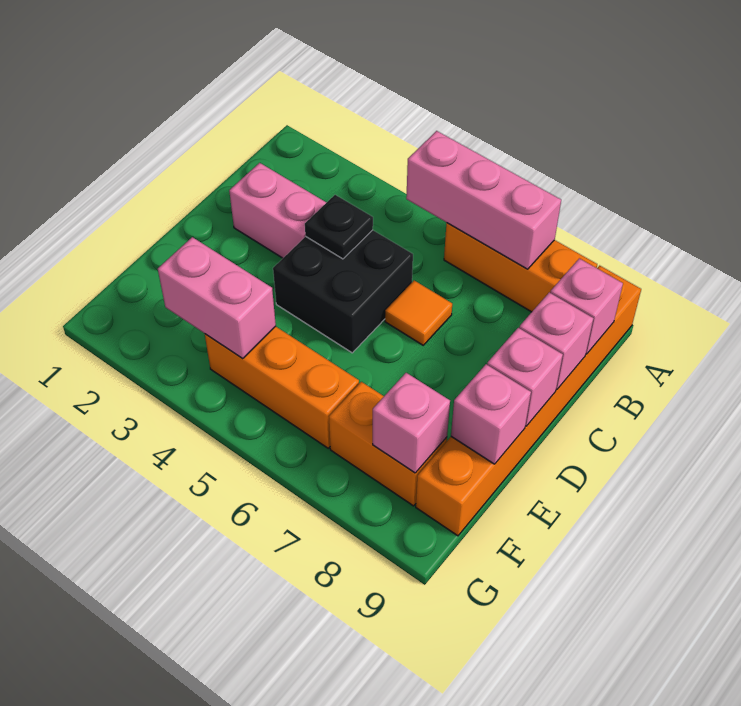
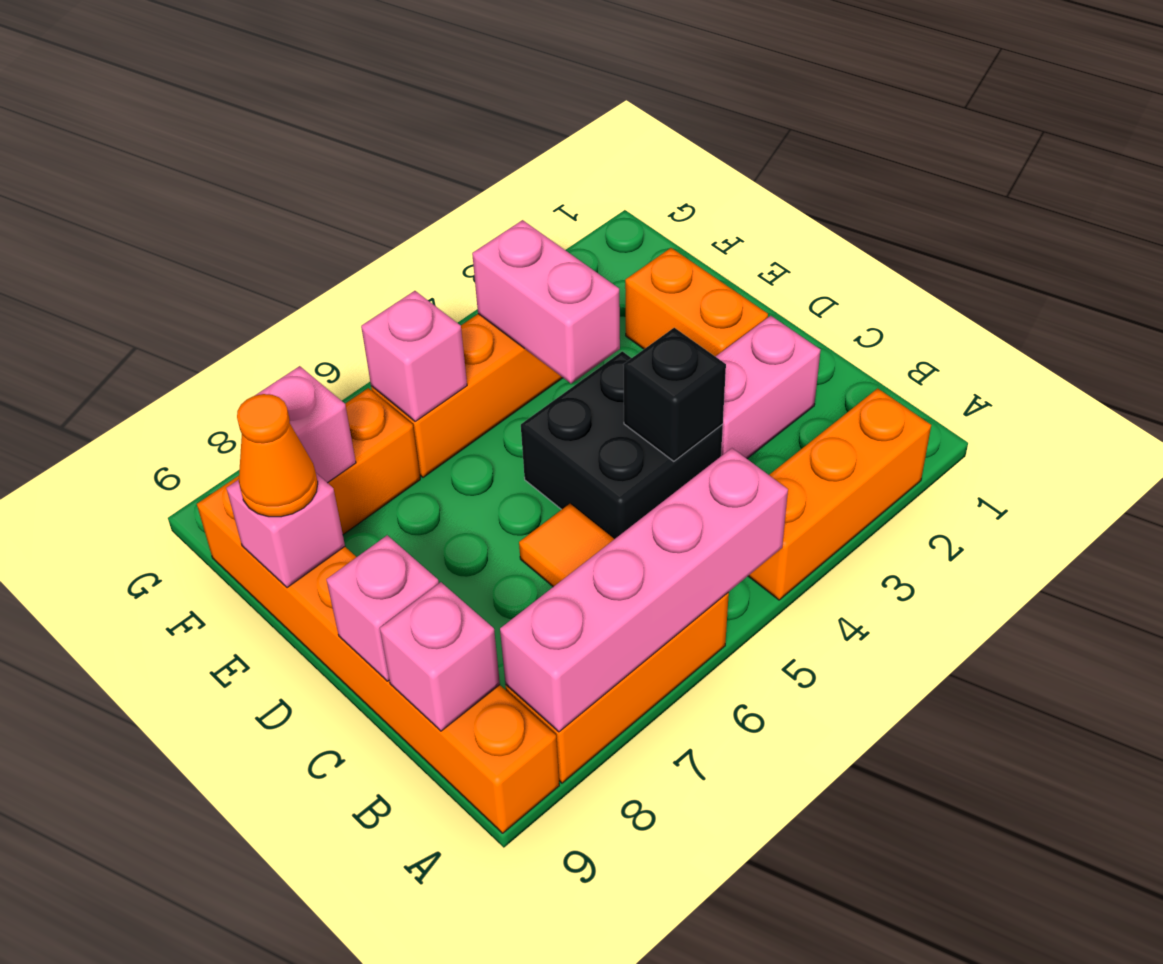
none -> orange 1x3 brick [749,388,931,600]
pink 1x3 brick [406,131,561,269] -> pink 1x4 brick [500,448,788,732]
black 1x1 plate [305,195,373,259] -> black 1x1 brick [623,328,726,461]
none -> orange 1x2 brick [625,248,768,356]
pink 1x1 brick [487,328,563,426] -> pink 1x1 brick moved to [361,291,467,422]
none -> orange 1x1 cone [237,394,318,517]
pink 1x2 brick [158,237,276,359] -> pink 1x2 brick turned to [472,220,620,384]

